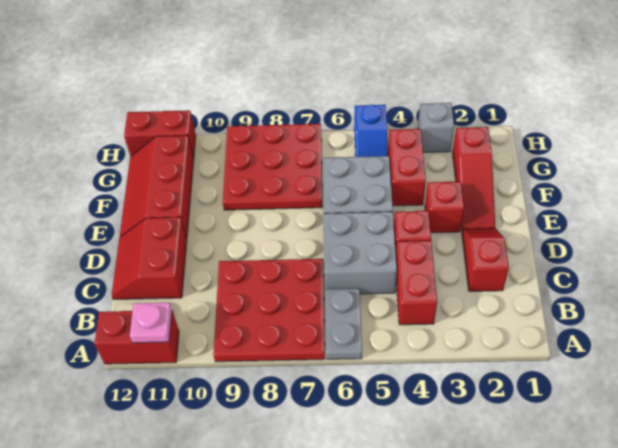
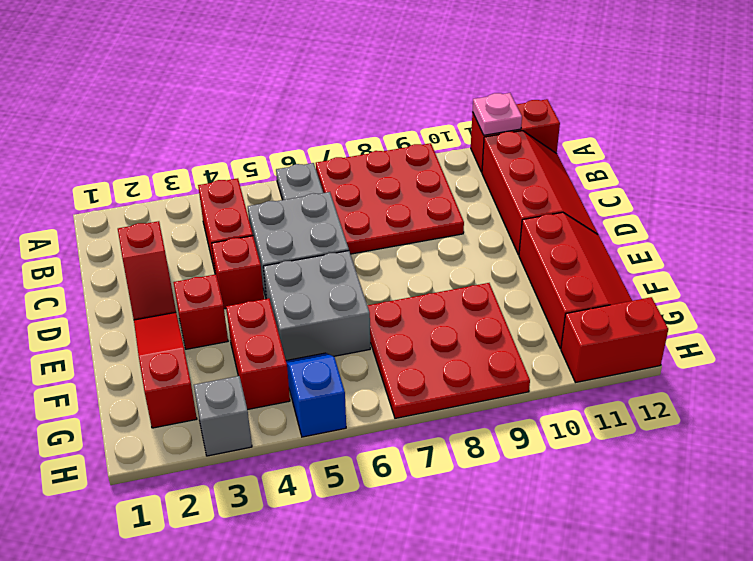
red 2x2 slope [112,217,187,300] -> red 2x3 slope [482,131,598,255]

